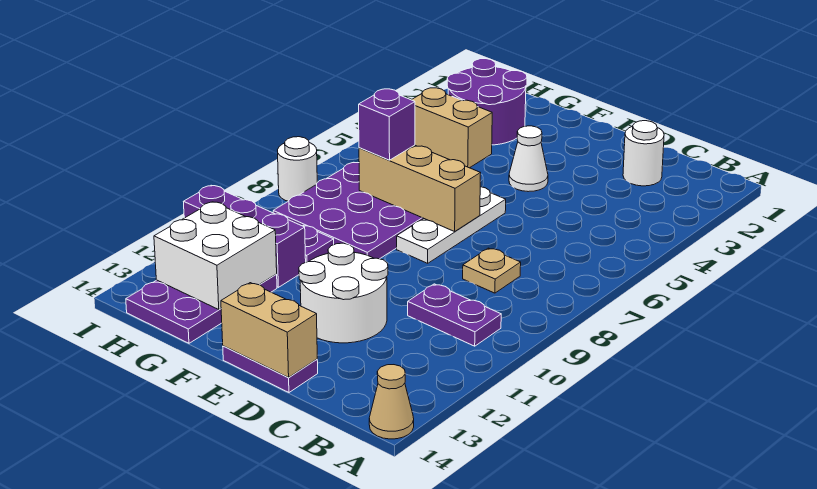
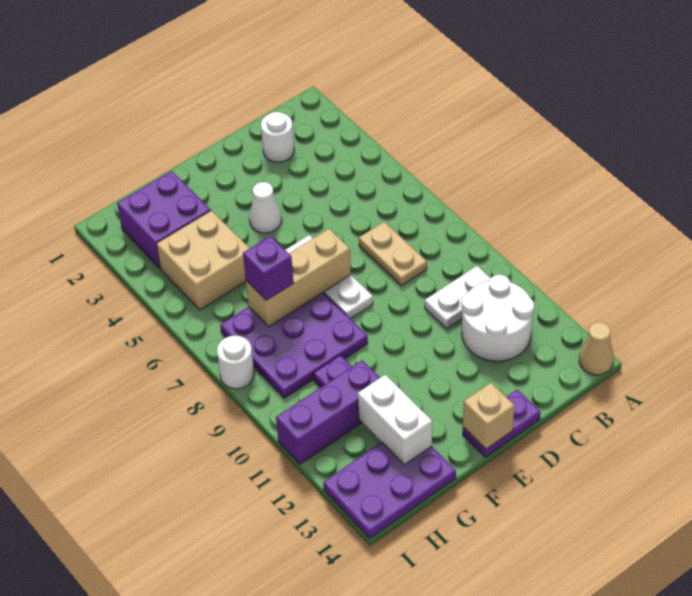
purple 1x2 plate [408,284,501,346] -> white 1x2 plate [425,266,491,328]
tan 1x1 plate [463,248,521,293] -> tan 1x2 plate [359,222,427,286]
white 2x2 round brick [299,243,388,343] -> white 2x2 round brick moved to [462,275,534,361]
tan 1x2 brick [221,283,317,377] -> tan 1x1 brick [463,383,515,449]
purple 2x2 round brick [447,59,527,145] -> purple 2x2 brick [117,171,211,268]
tan 1x2 brick [412,88,492,168] -> tan 2x2 brick [156,210,250,310]
purple 2x3 plate [126,275,277,343] -> purple 2x3 plate turned to [323,443,456,539]
white 2x2 brick [154,202,277,310] -> white 1x2 brick [358,375,432,465]

